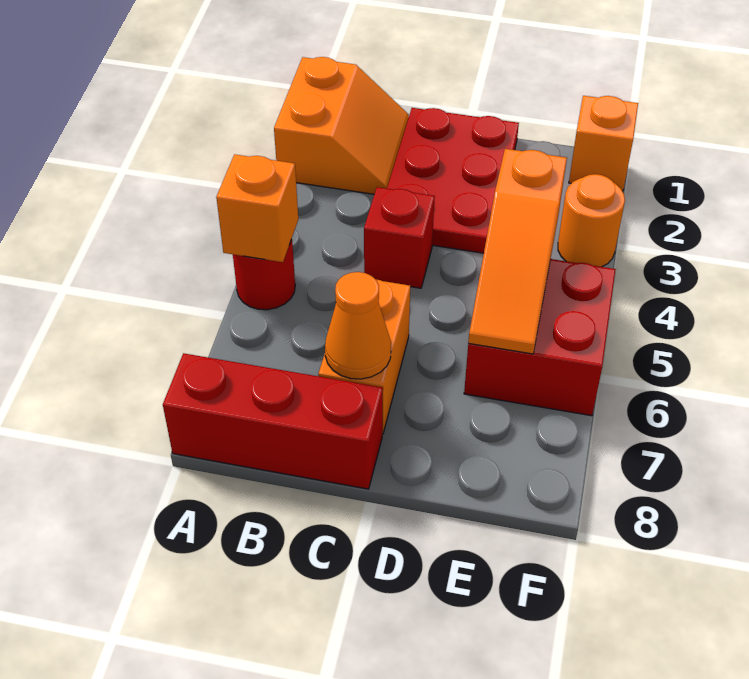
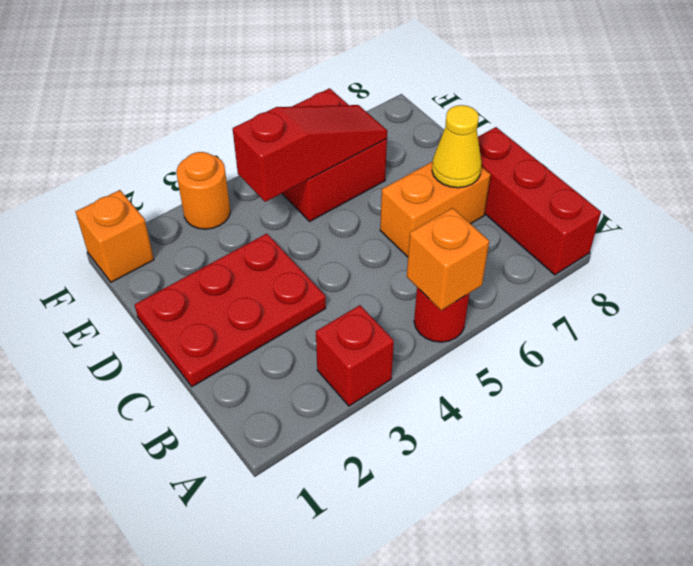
orange 2x2 slope [274,57,409,194] -> none
red 1x1 brick [364,187,435,288] -> red 1x1 brick moved to [316,305,394,406]
orange 1x1 cone [325,272,391,379] -> yellow 1x1 cone [432,105,482,188]
orange 1x3 slope [468,149,567,354] -> red 1x3 slope [233,105,387,202]

